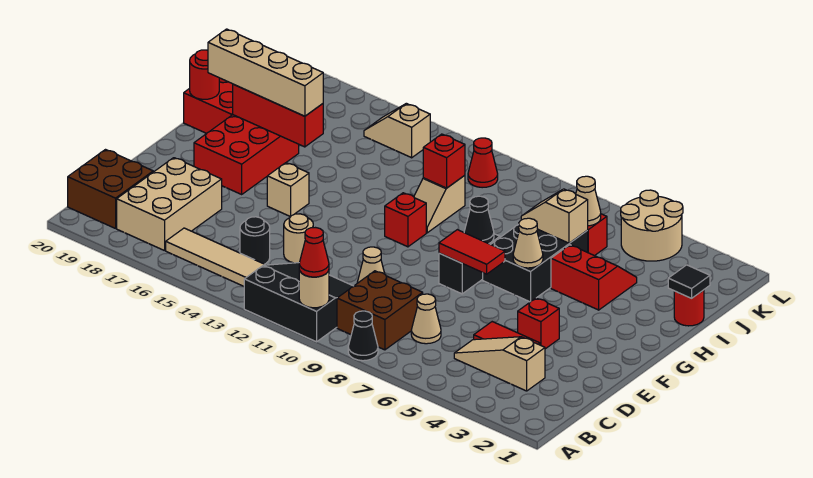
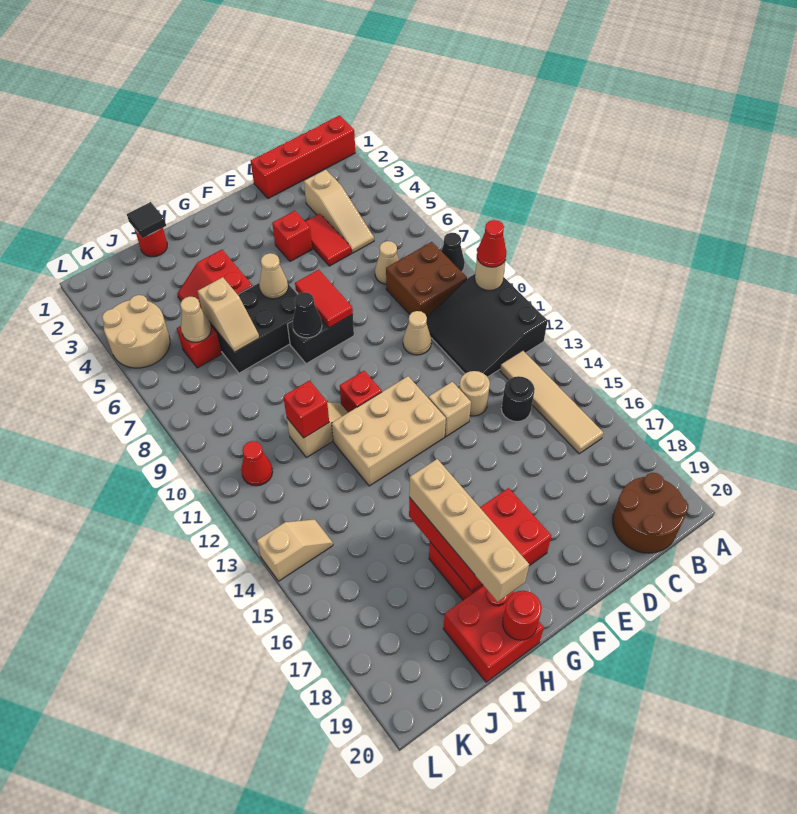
none -> red 1x4 brick [251,115,355,199]
tan 2x3 brick [117,158,222,251] -> tan 2x3 brick moved to [332,376,446,486]
brown 2x2 brick [68,150,153,228] -> brown 2x2 round brick [613,473,688,553]
tan 1x1 brick [267,163,309,217] -> tan 1x1 brick moved to [428,382,471,437]
tan 1x2 slope [364,103,430,158] -> tan 1x2 slope turned to [257,519,333,581]

